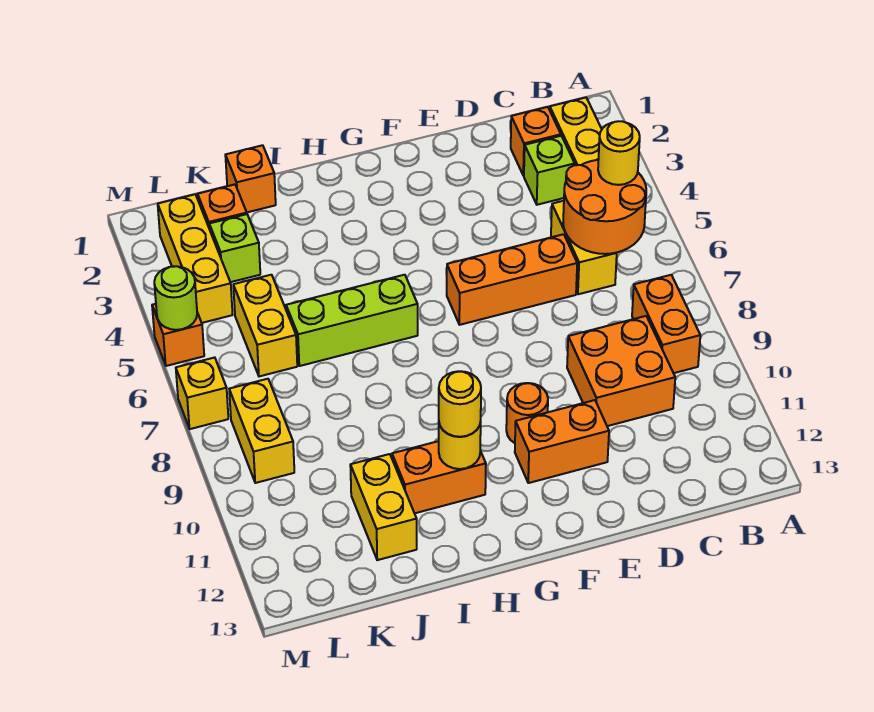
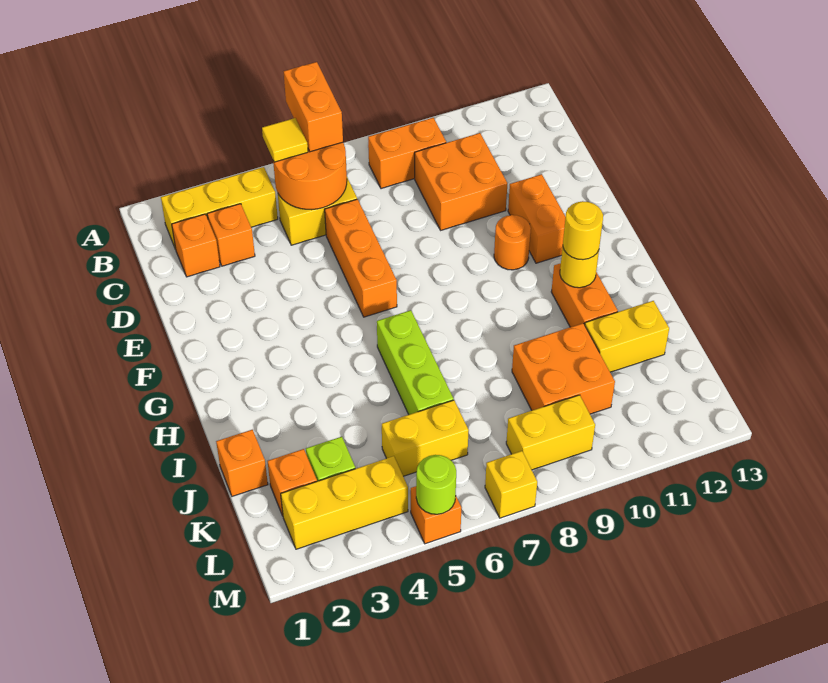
none -> orange 1x2 brick [284,62,343,152]
yellow 1x1 round brick [598,121,640,185] -> yellow 1x1 tile [262,118,308,162]
lime 1x1 brick [524,136,575,205] -> orange 1x1 brick [207,204,255,266]
none -> orange 2x2 brick [512,323,615,414]

